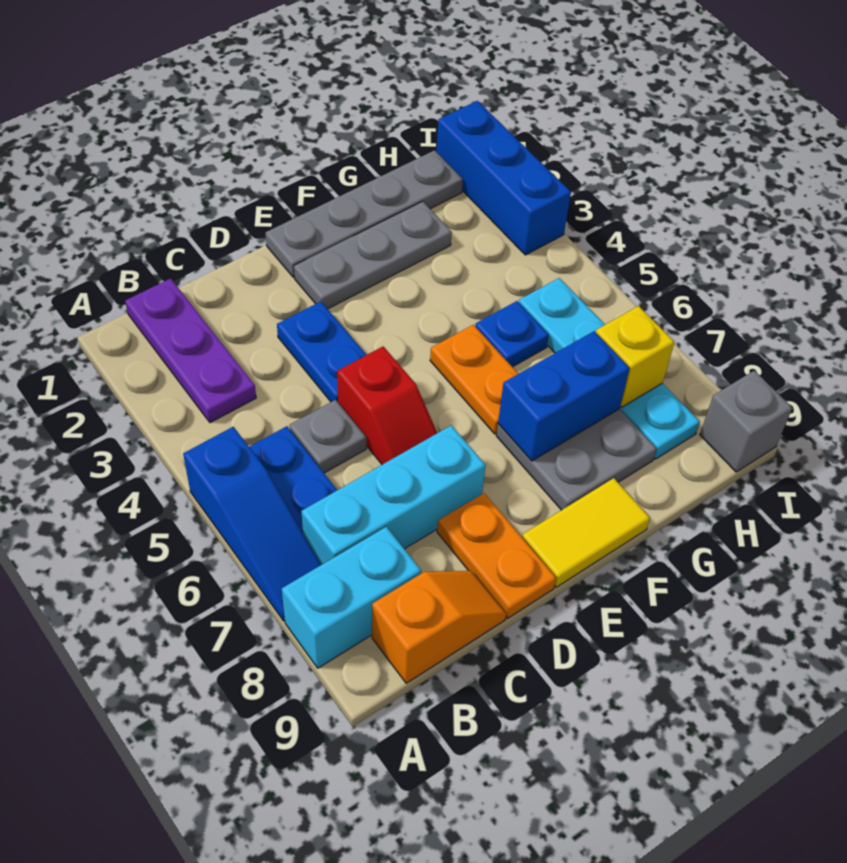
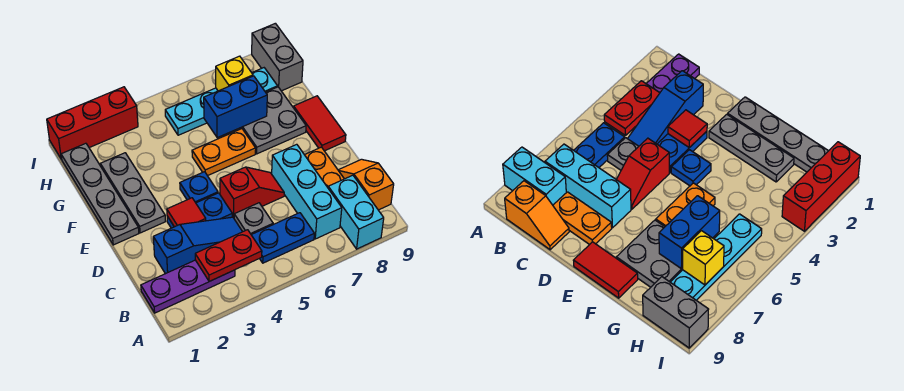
blue 1x3 slope [183,427,321,621] -> blue 1x3 slope moved to [153,217,242,274]
none -> red 1x2 plate [195,230,262,281]
none -> red 1x1 tile [167,198,206,227]
orange 1x2 plate [437,493,556,618] -> orange 1x2 plate turned to [305,147,344,187]
yellow 1x2 tile [522,478,650,587] -> red 1x2 tile [294,96,346,151]
blue 1x2 brick [498,331,630,461] -> blue 1x2 brick turned to [204,76,267,138]
blue 1x1 plate [475,301,549,367] -> blue 1x1 plate moved to [180,172,218,203]
blue 1x3 brick [437,101,571,255] -> red 1x3 brick [47,87,138,159]
grey 1x1 brick [700,371,792,472] -> grey 1x2 brick [252,23,303,91]

